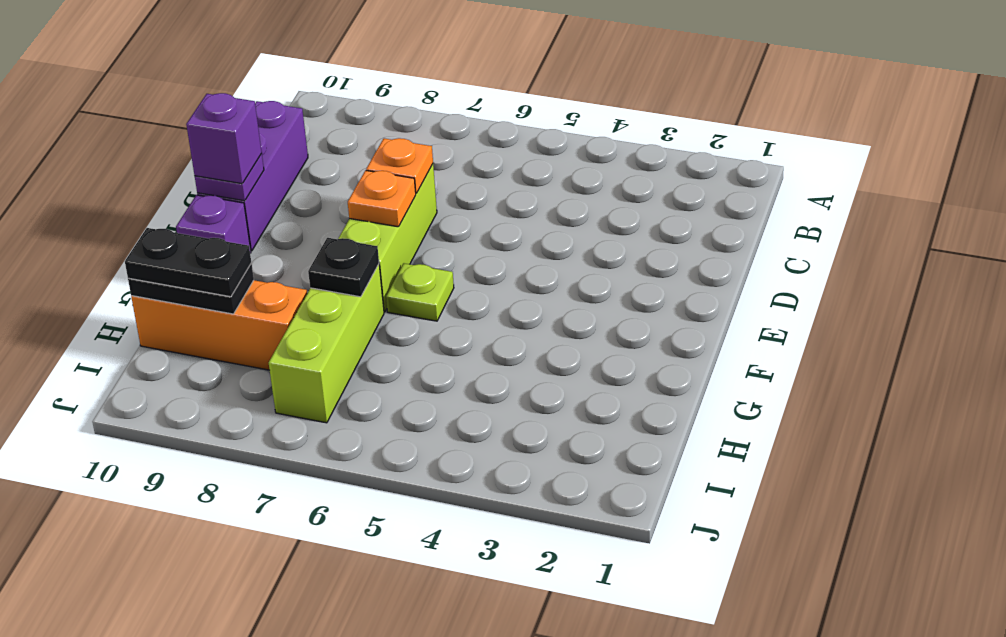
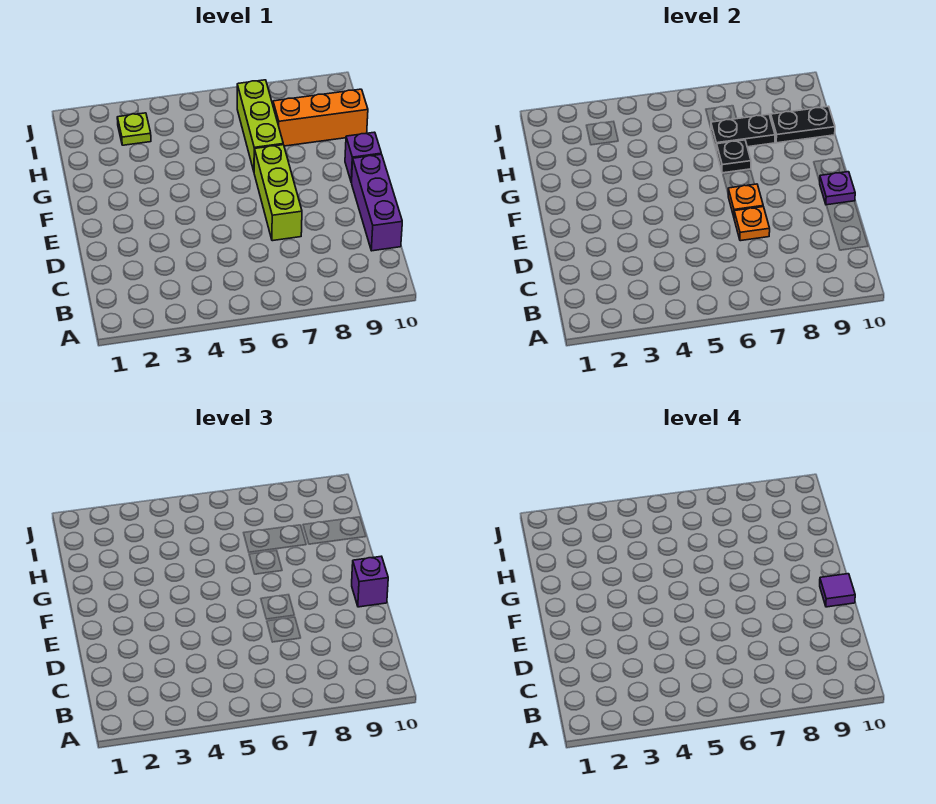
none -> purple 1x1 tile [820,574,855,607]
lime 1x1 plate [386,263,454,321] -> lime 1x1 plate moved to [117,113,151,145]
black 1x2 plate [125,228,251,297] -> black 1x2 plate moved to [711,114,775,151]

